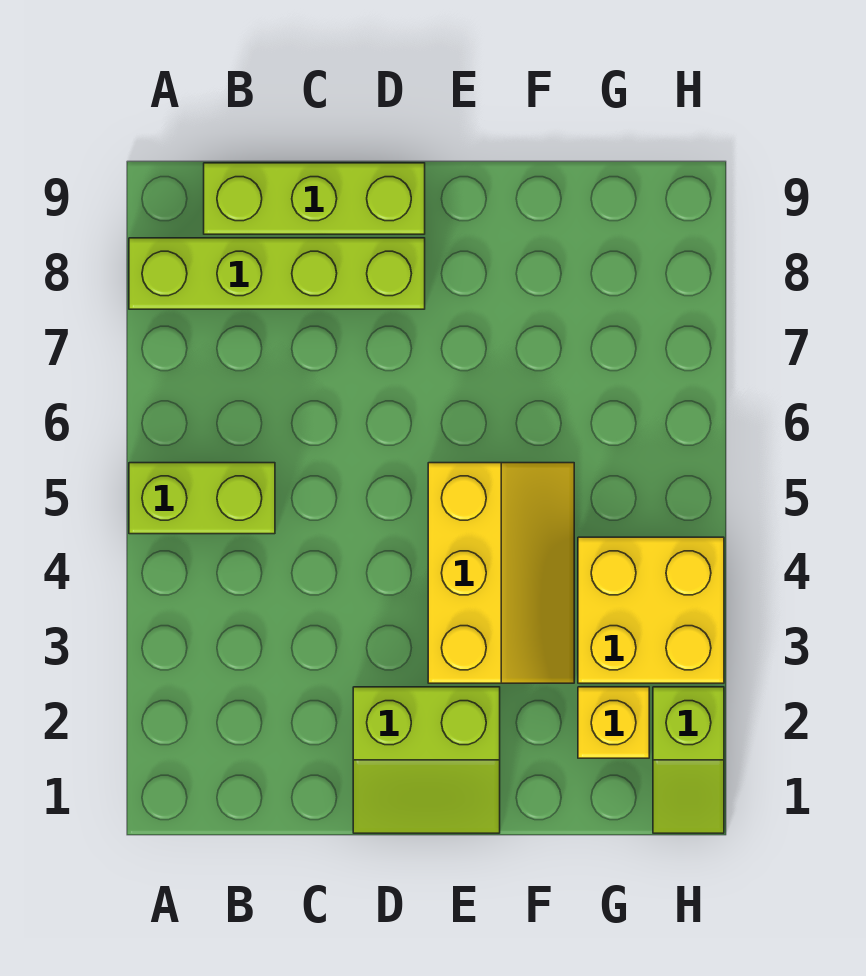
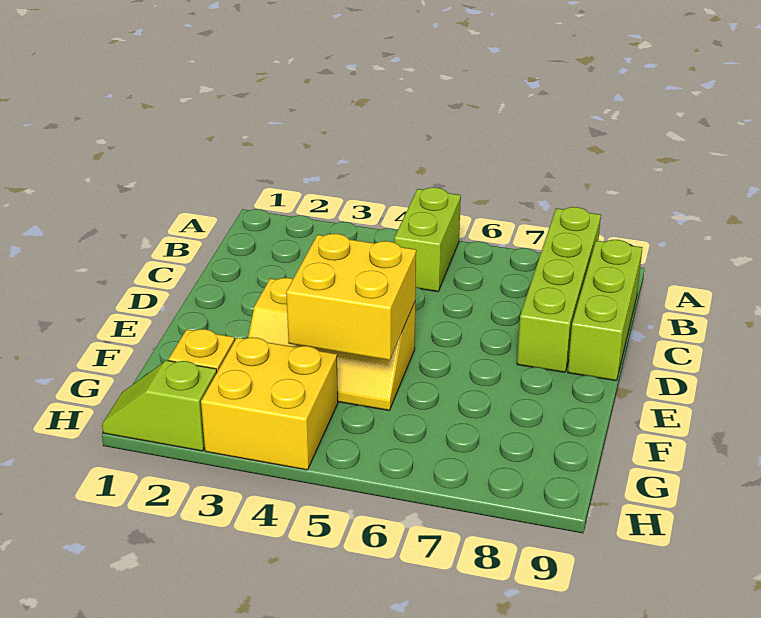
lime 2x2 slope [353,687,500,833] -> none
none -> yellow 2x2 brick [286,234,416,360]

